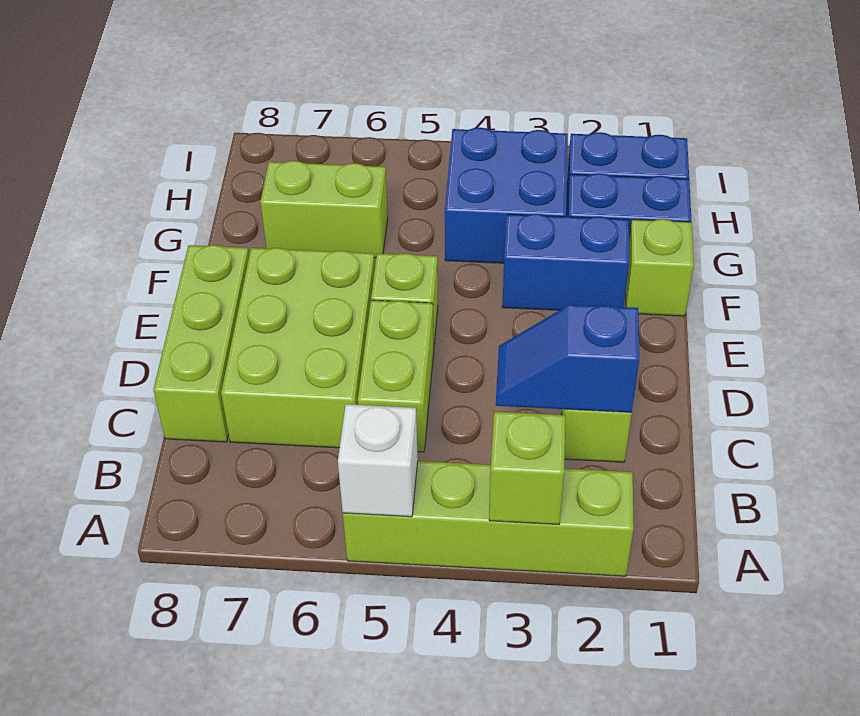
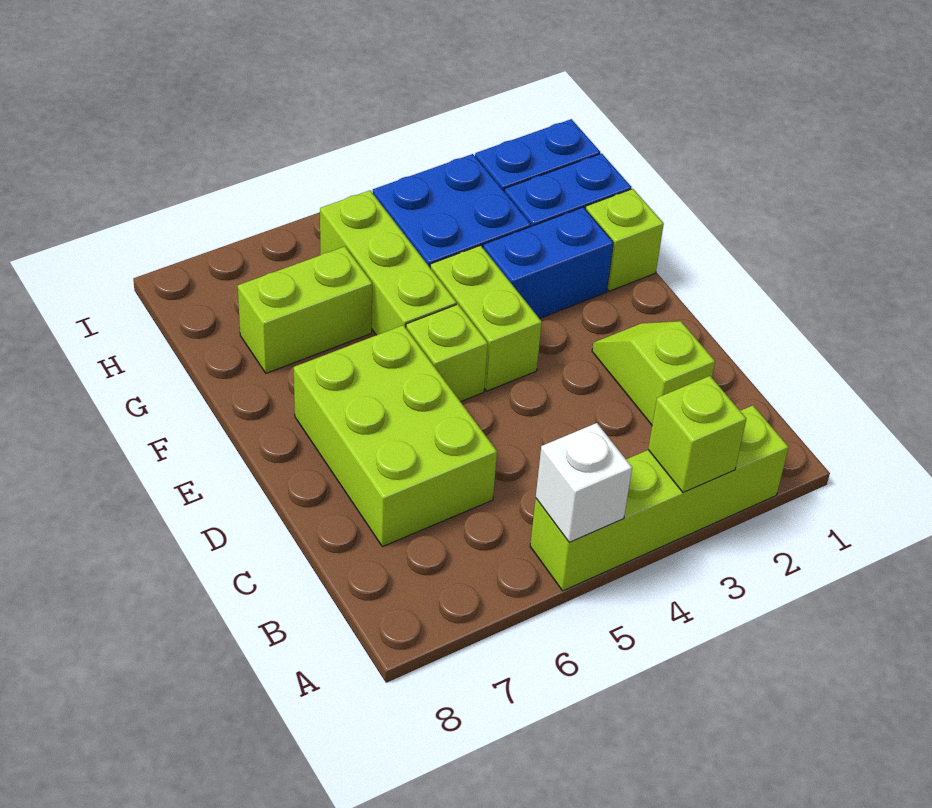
blue 1x2 slope [496,305,639,412] -> none
lime 1x2 brick [358,300,434,452] -> lime 1x2 brick moved to [430,245,542,391]
lime 1x3 brick [153,245,249,442] -> lime 1x3 brick moved to [320,190,457,335]

